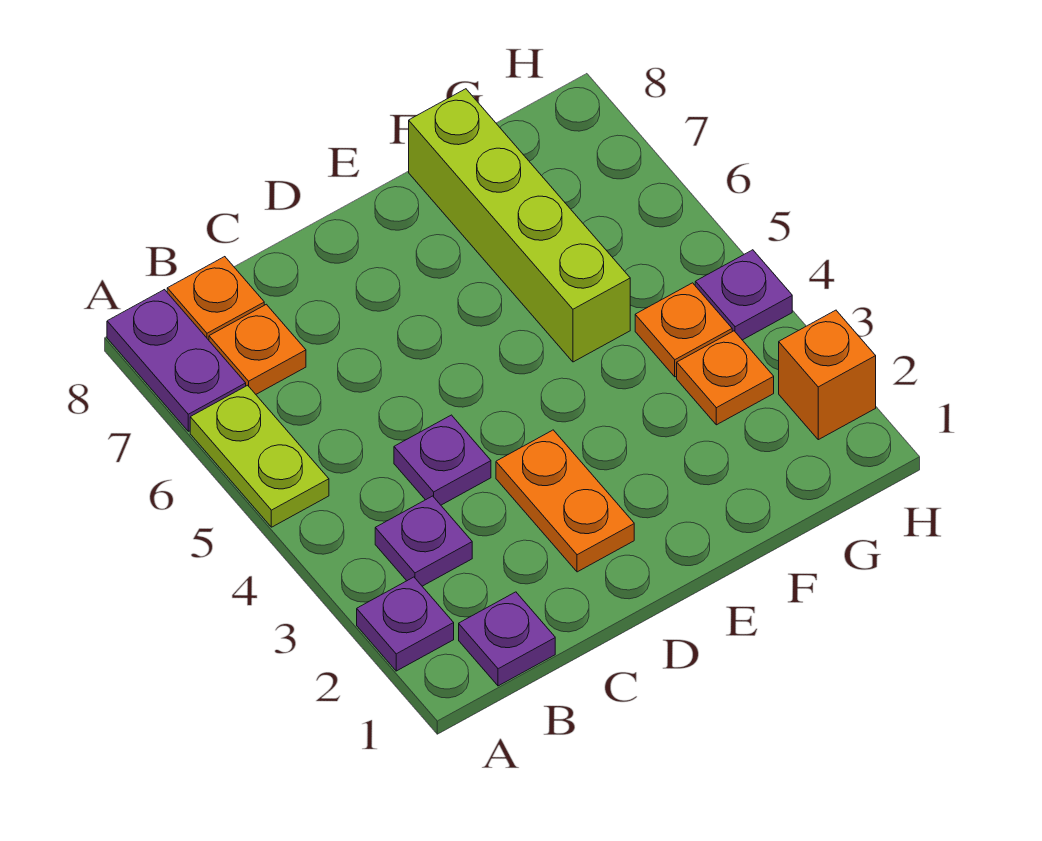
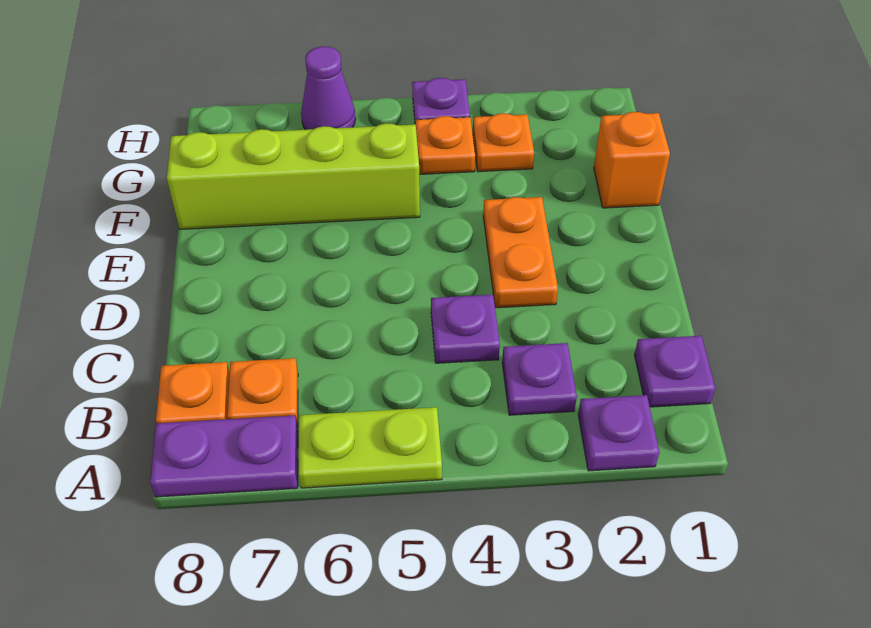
orange 1x2 plate [496,430,634,572] -> orange 1x2 plate turned to [483,197,558,308]
orange 1x1 brick [779,310,876,440] -> orange 1x1 brick moved to [594,112,670,208]
none -> purple 1x1 cone [301,46,356,130]

